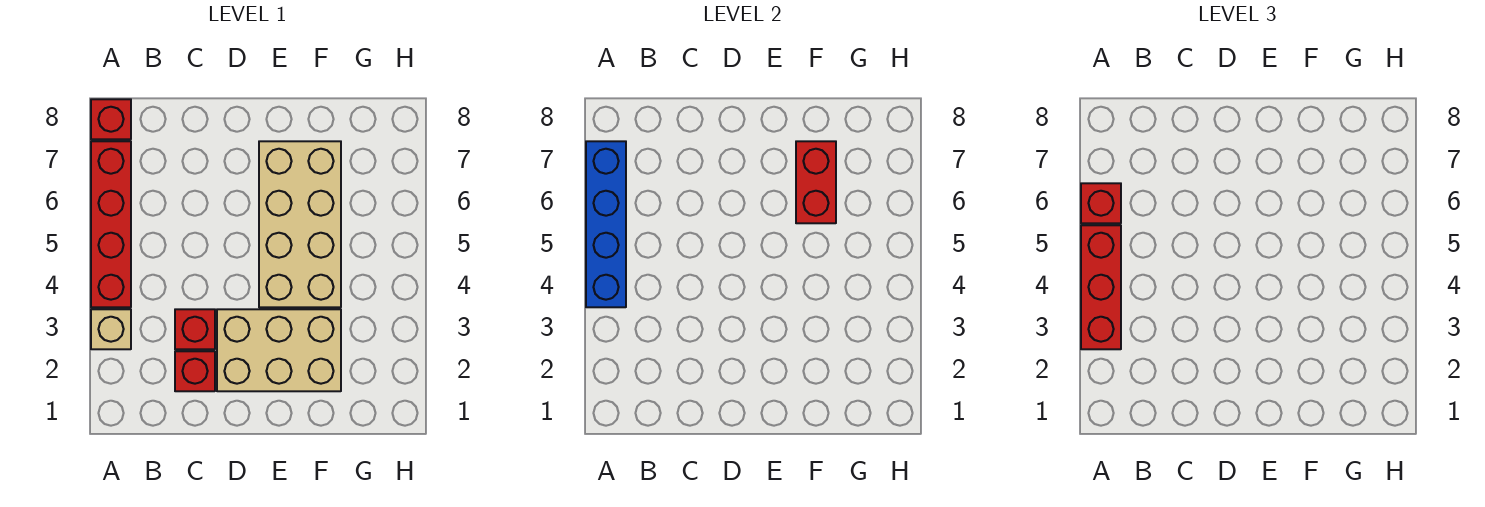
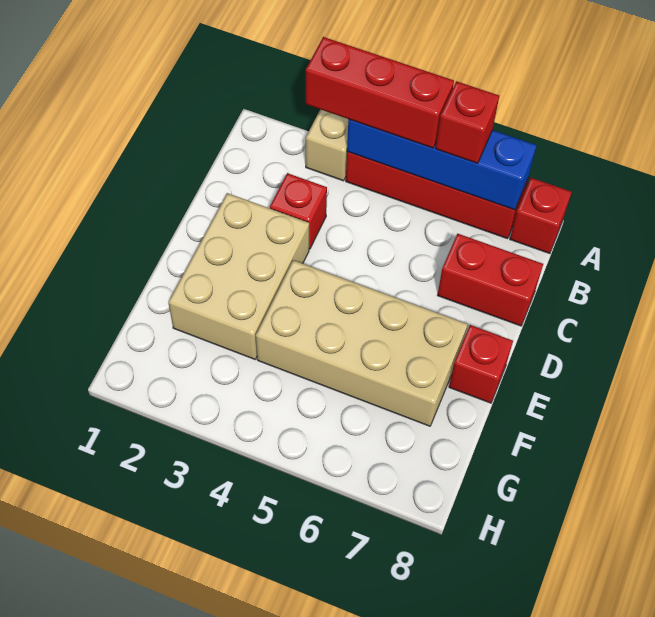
red 1x1 brick [175,351,215,391] -> red 1x1 brick moved to [449,325,513,403]
red 1x2 brick [796,141,836,223] -> red 1x2 brick moved to [438,234,543,326]

